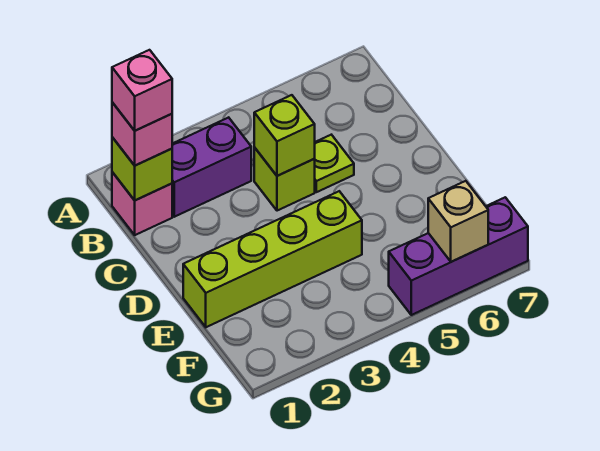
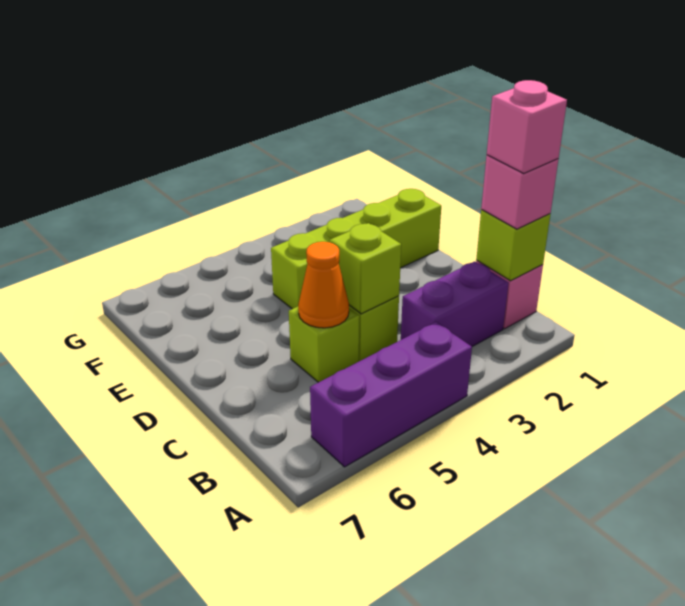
lime 1x1 plate [315,135,354,192] -> lime 1x1 brick [289,307,359,382]
none -> orange 1x1 cone [298,242,349,328]
purple 1x3 brick [389,197,528,315] -> purple 1x3 brick moved to [310,322,472,467]
tan 1x1 brick [428,181,488,262] -> none

